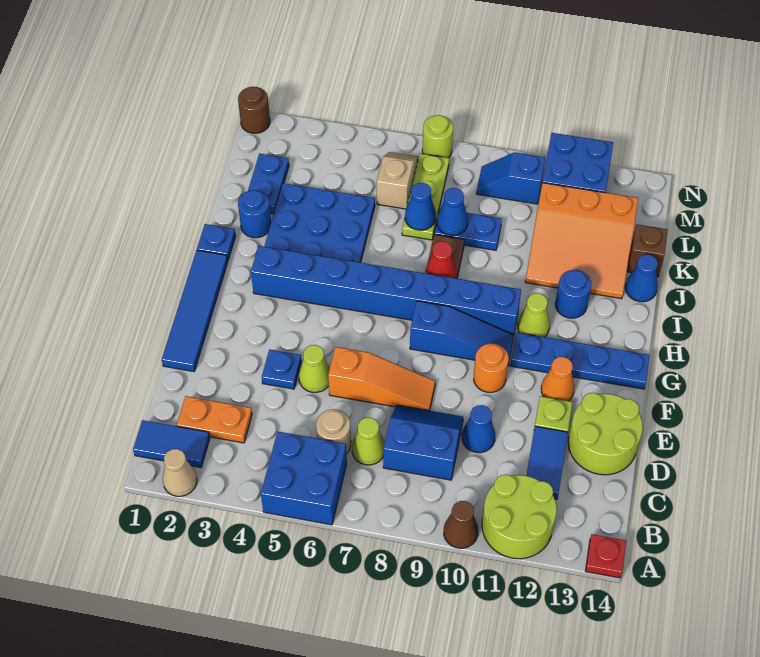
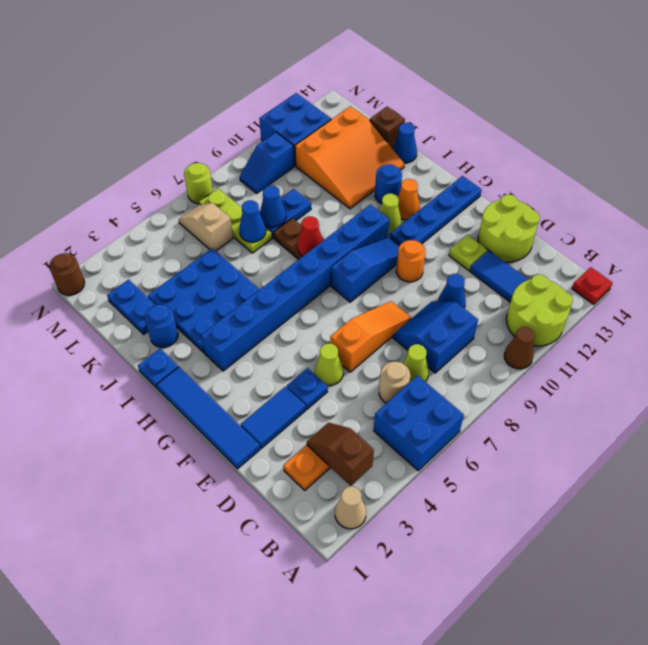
blue 1x2 tile [133,420,210,468] -> blue 1x2 tile moved to [241,387,306,448]
none -> brown 1x2 slope [307,423,374,486]
orange 1x1 cone [541,357,574,401] -> orange 1x1 cone moved to [398,179,420,220]

